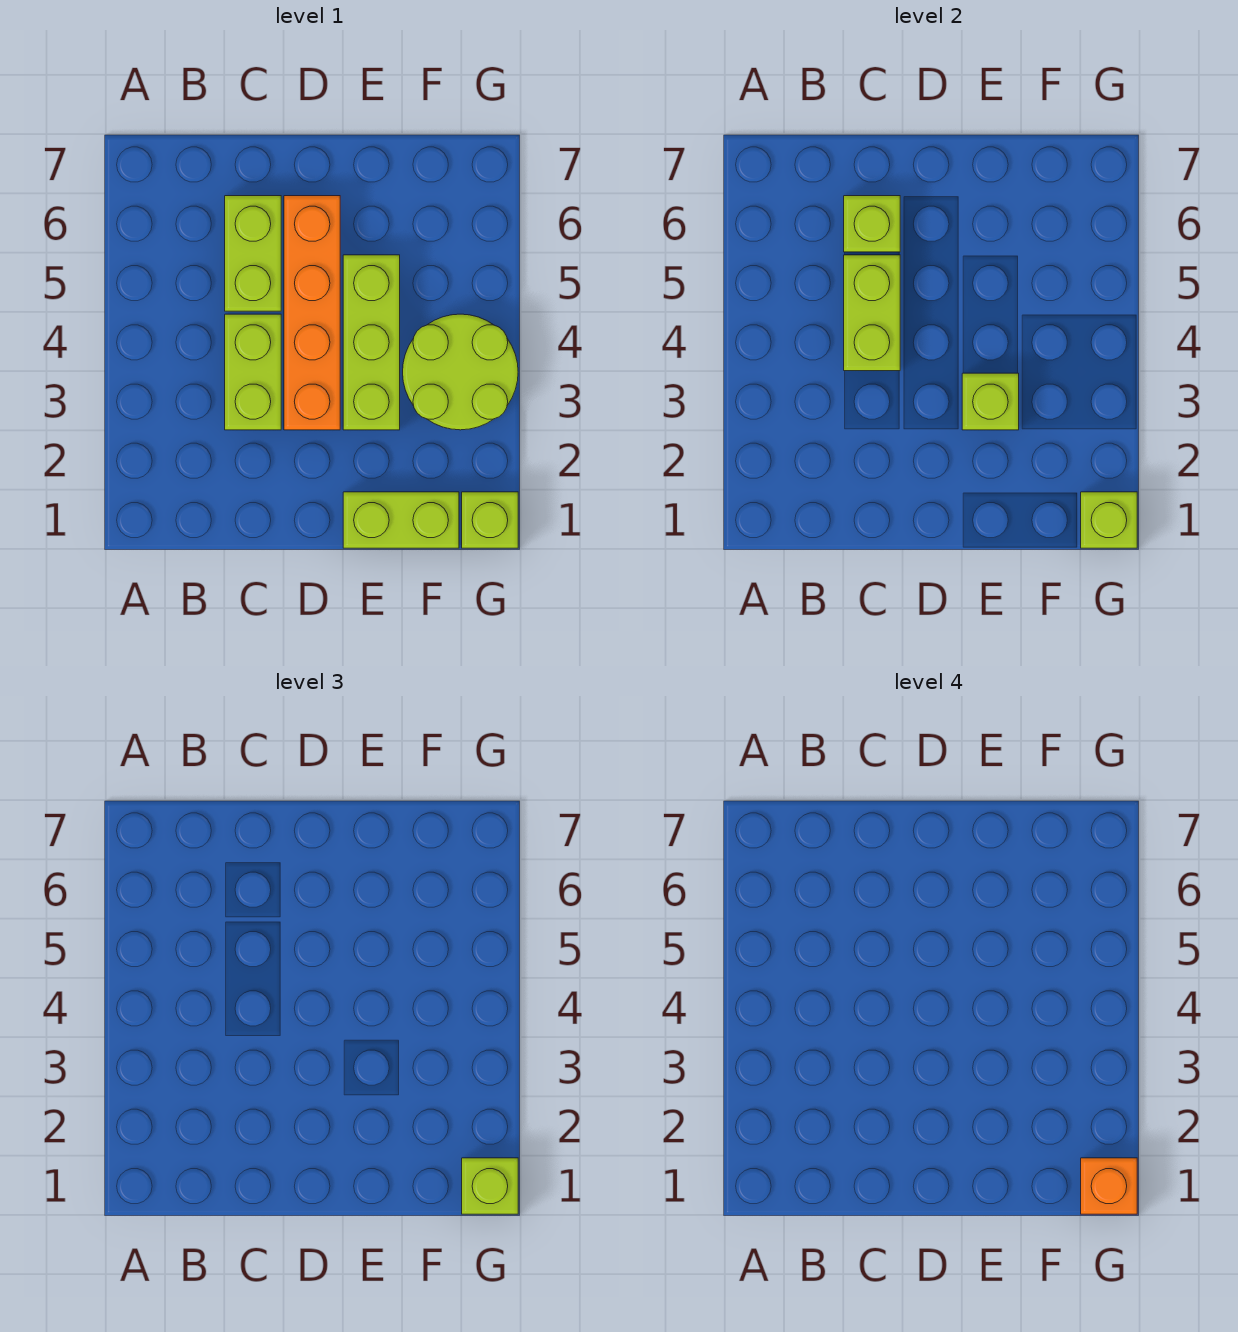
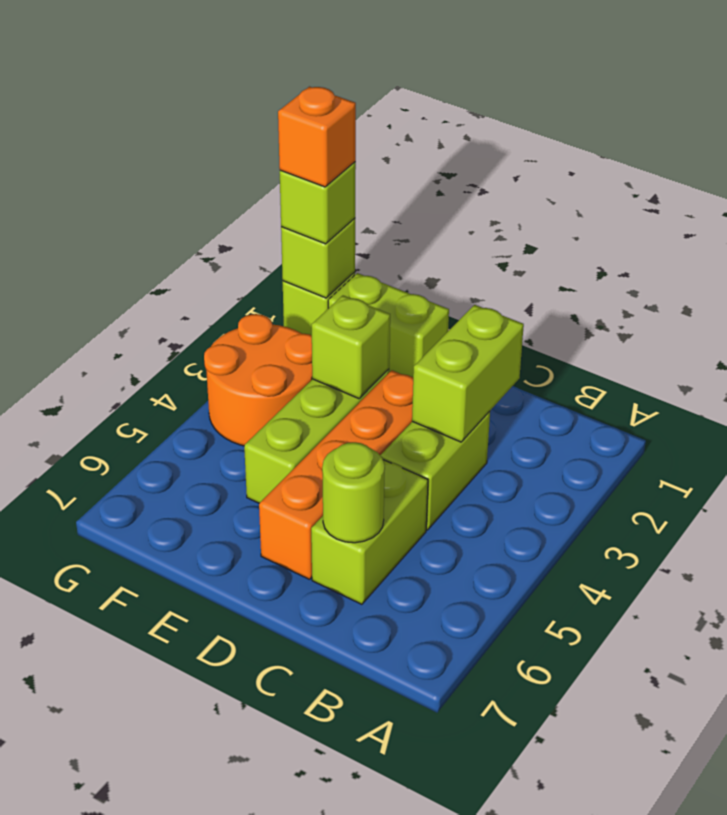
lime 1x2 brick [844,255,900,371] -> lime 1x2 brick moved to [412,305,524,442]
lime 1x1 brick [844,196,900,252] -> lime 1x1 round brick [322,442,385,543]
lime 2x2 round brick [403,314,518,430] -> orange 2x2 round brick [204,314,312,446]

